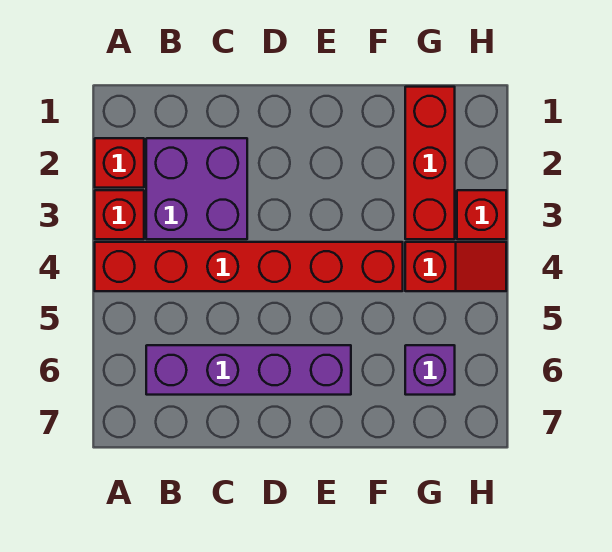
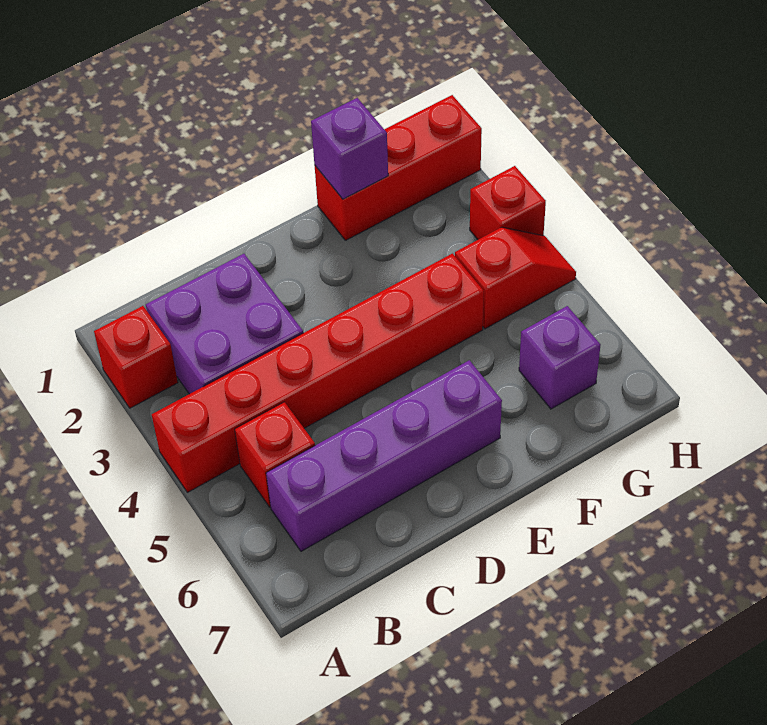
red 1x1 brick [95,190,144,239] -> red 1x1 brick moved to [235,402,315,507]
none -> purple 1x1 brick [311,98,388,199]
red 1x3 brick [405,87,455,239] -> red 1x3 brick turned to [315,95,482,240]

